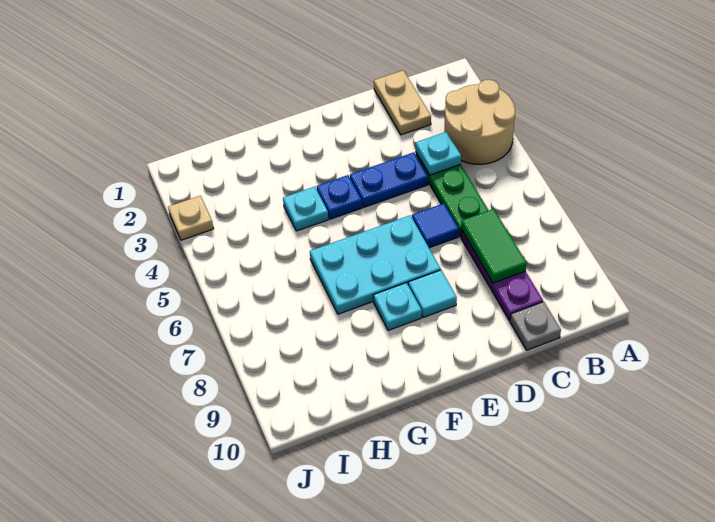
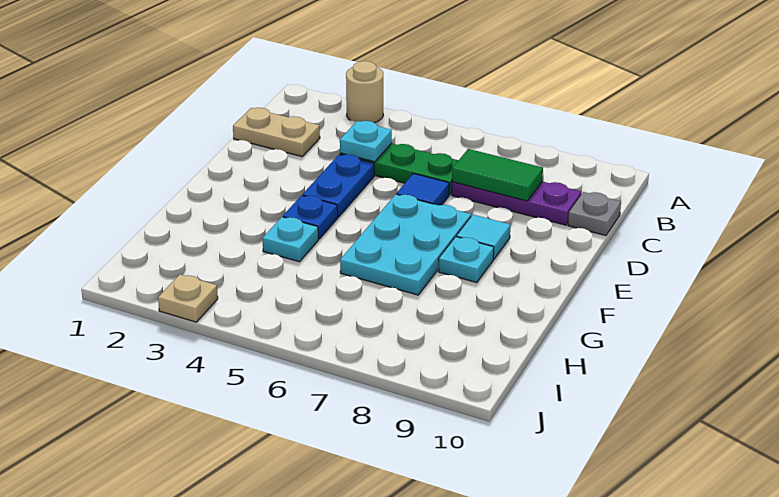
tan 2x2 round brick [444,80,515,164] -> tan 1x1 round brick [346,61,383,123]

